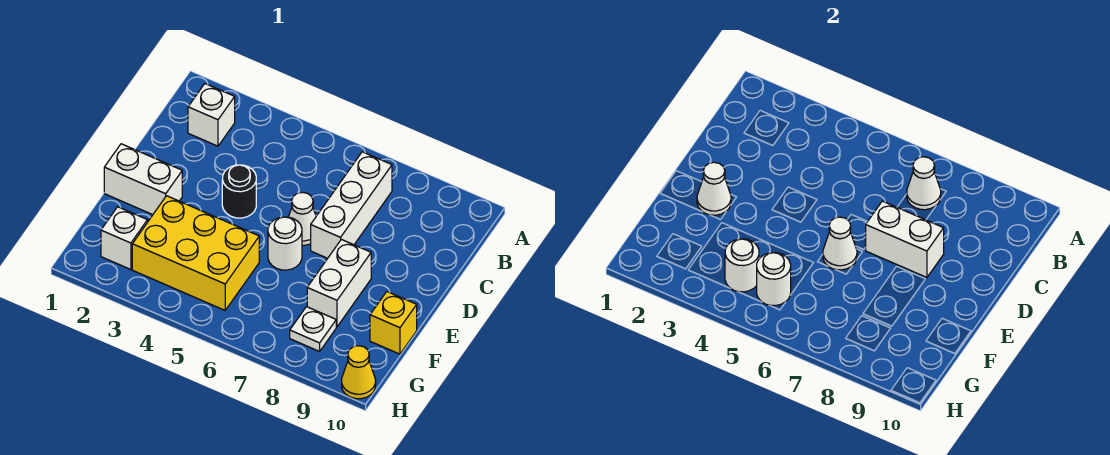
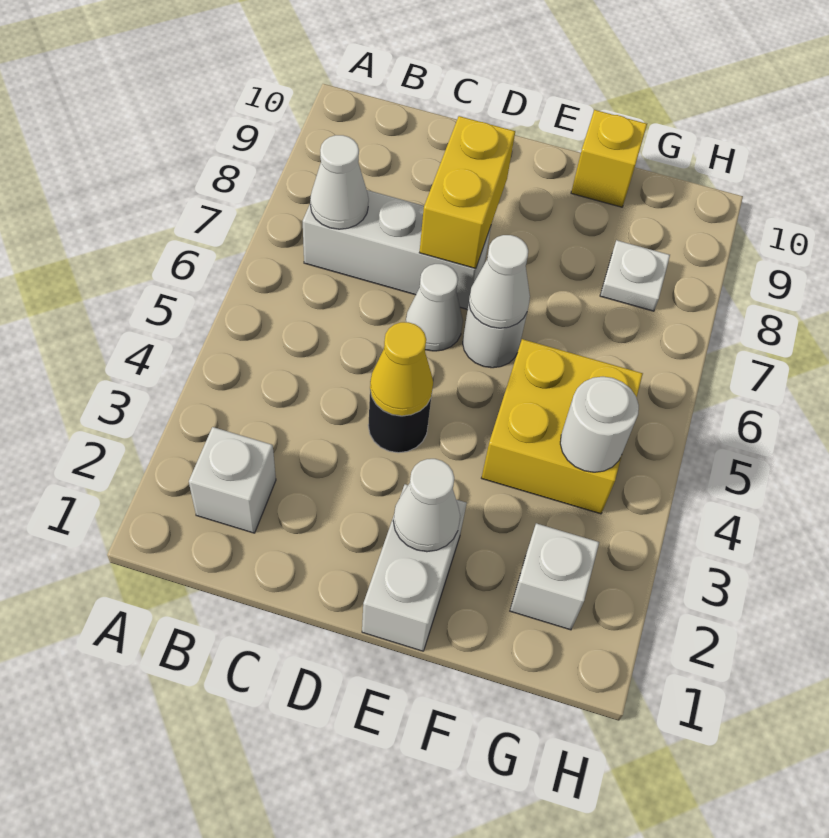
white 1x2 brick [865,201,944,277] -> yellow 1x2 brick [419,116,515,269]
white 1x2 brick [307,239,371,327] -> none
yellow 2x3 brick [132,196,259,310] -> yellow 2x2 brick [482,339,643,514]
white 1x1 round brick [757,253,791,306] -> none
yellow 1x1 cone [342,346,376,399] -> yellow 1x1 cone moved to [370,322,433,416]

